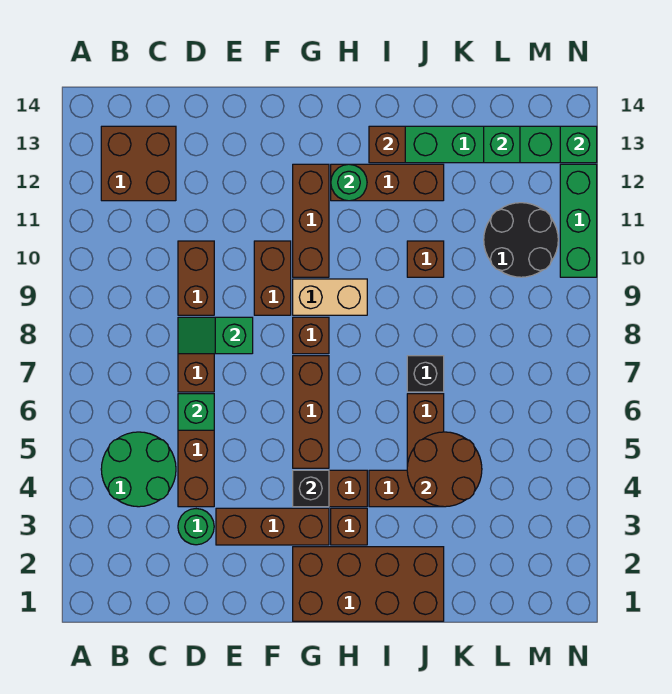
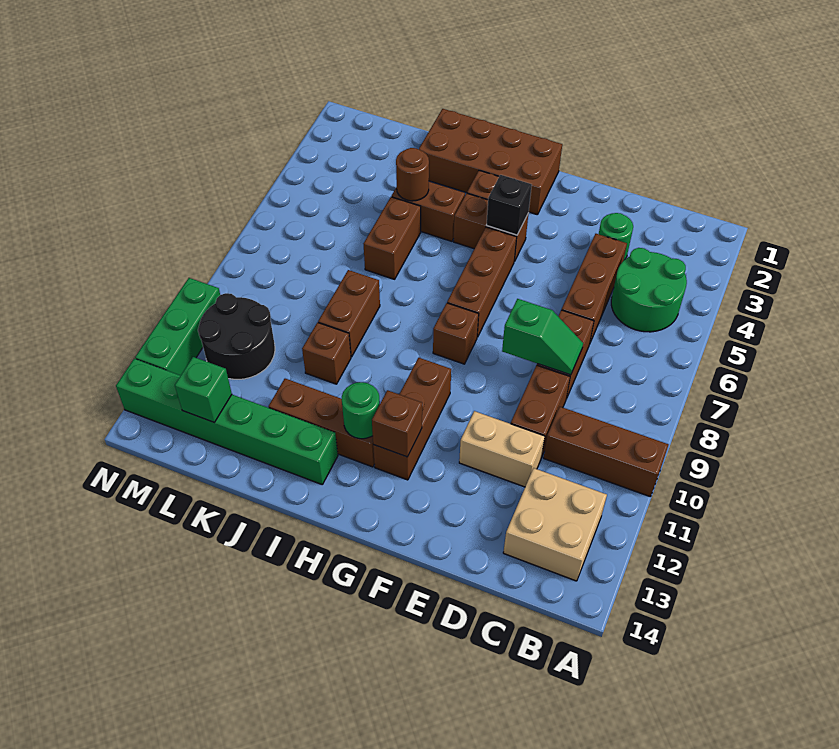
brown 2x2 brick [101,126,176,201] -> tan 2x2 brick [503,468,607,581]
green 1x1 brick [178,394,214,430] -> none
brown 1x3 brick [216,508,329,545] -> brown 1x3 brick moved to [544,407,669,497]
brown 1x2 brick [254,241,291,315] -> brown 1x2 brick moved to [318,270,380,357]
tan 1x2 brick [293,279,367,315] -> tan 1x2 brick moved to [459,411,545,487]
brown 1x1 brick [369,126,405,163] -> brown 1x1 brick moved to [372,390,422,457]
brown 2x2 round brick [407,432,482,507] -> brown 1x1 round brick [396,148,429,201]
black 1x1 brick [407,356,444,392] -> none
green 1x1 brick [560,126,597,163] -> none

